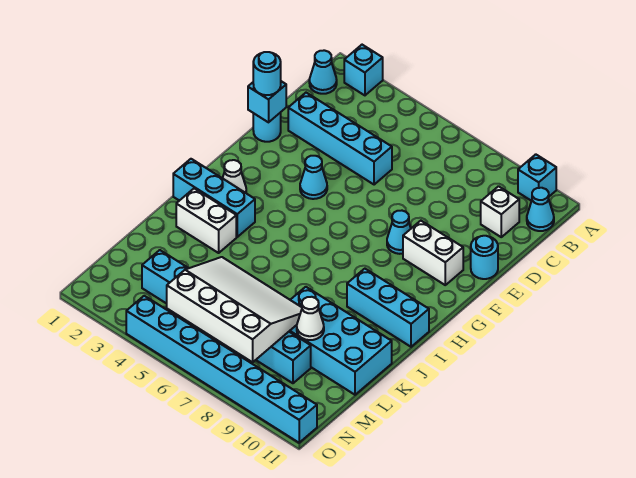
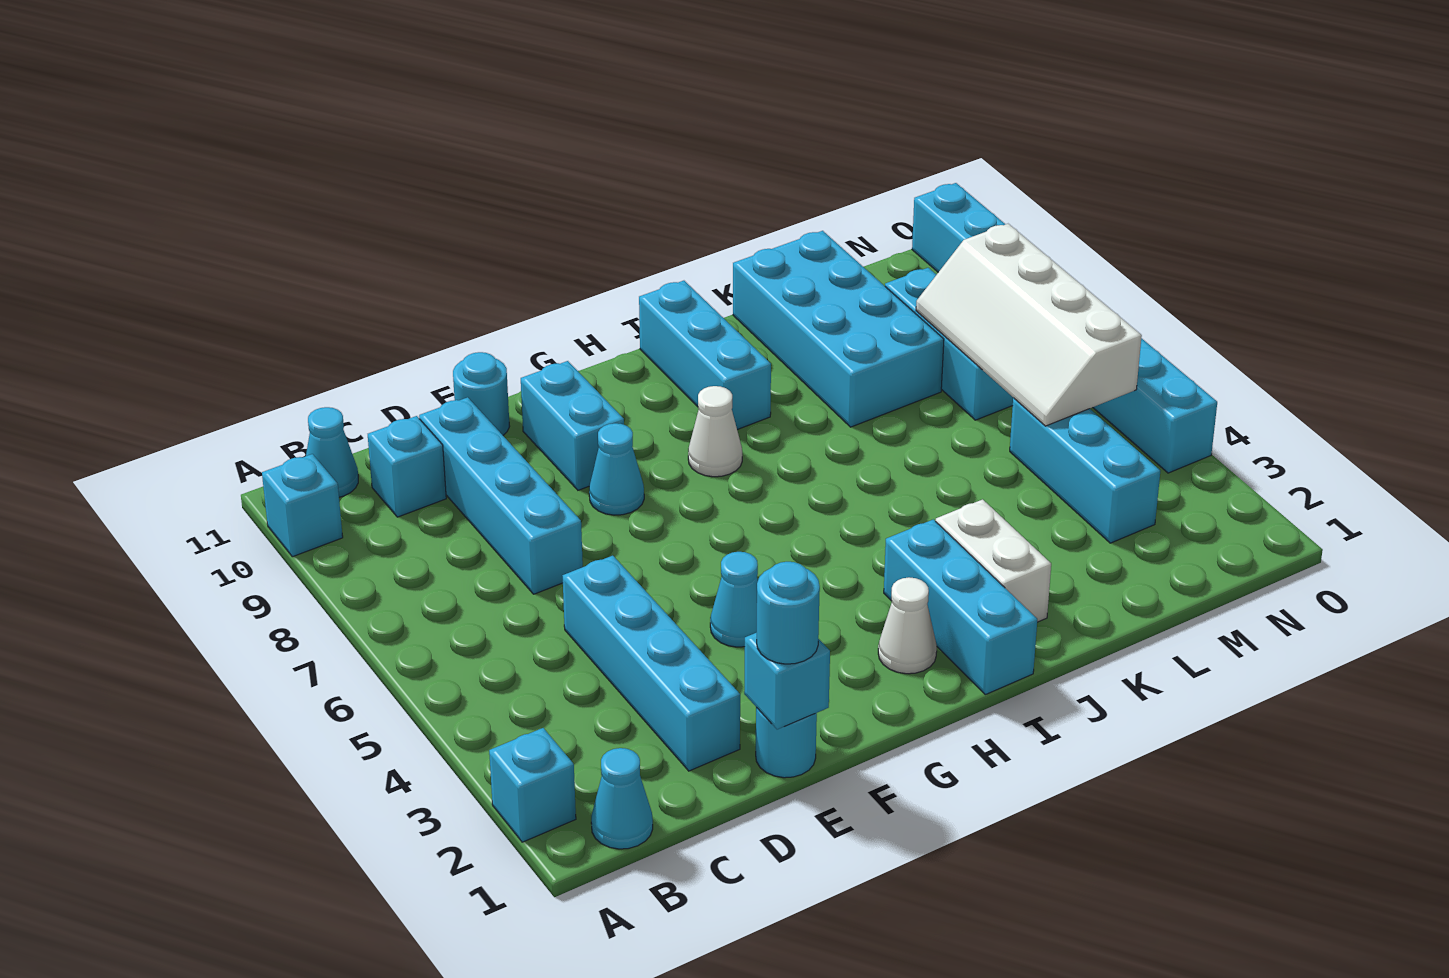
white 1x1 brick [481,186,519,237] -> cyan 1x1 brick [368,416,446,517]
none -> cyan 1x4 brick [419,397,583,594]
white 1x2 brick [403,221,463,285] -> cyan 1x2 brick [521,361,624,490]
white 3x4 slope [167,257,302,362] -> white 2x4 slope [916,224,1142,426]
white 1x1 cone [297,297,324,340] -> white 1x1 cone moved to [688,386,742,477]

